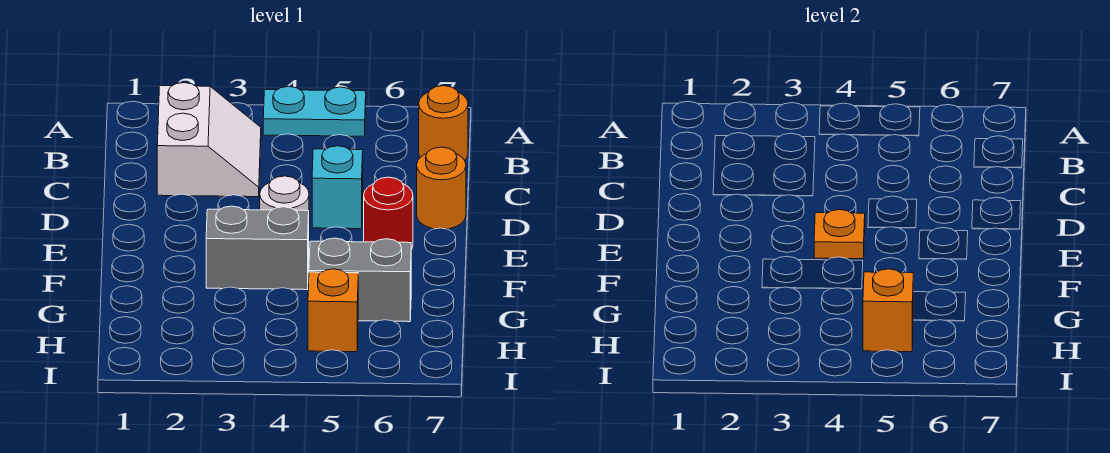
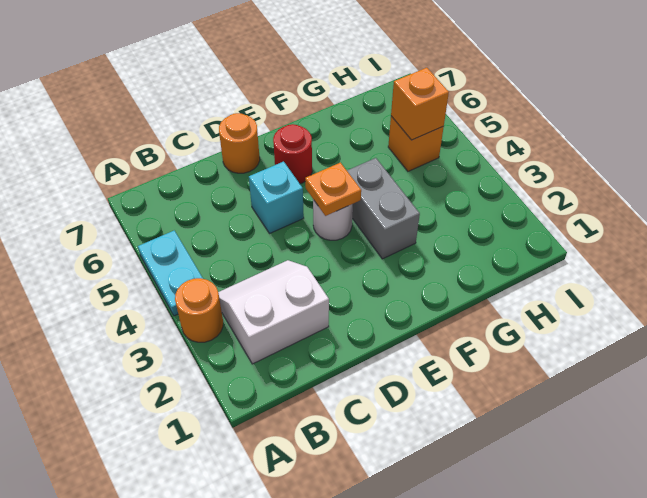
orange 1x1 round brick [419,86,468,160] -> orange 1x1 round brick moved to [175,278,223,342]
grey 1x2 brick [309,238,411,322] -> none

